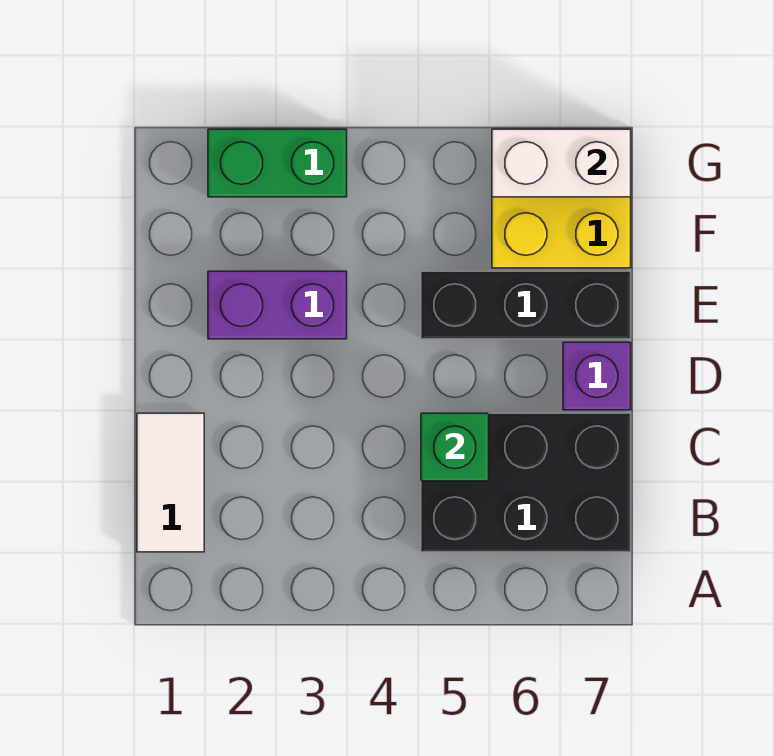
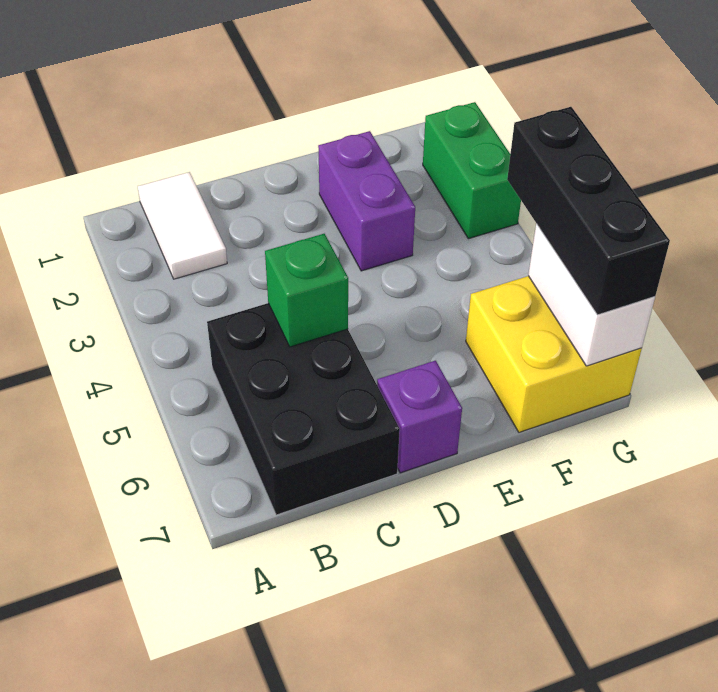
white 1x2 tile [137,413,204,552] -> white 1x2 tile turned to [138,172,227,279]
black 1x3 brick [421,271,631,339] -> black 1x3 brick moved to [507,107,670,315]

